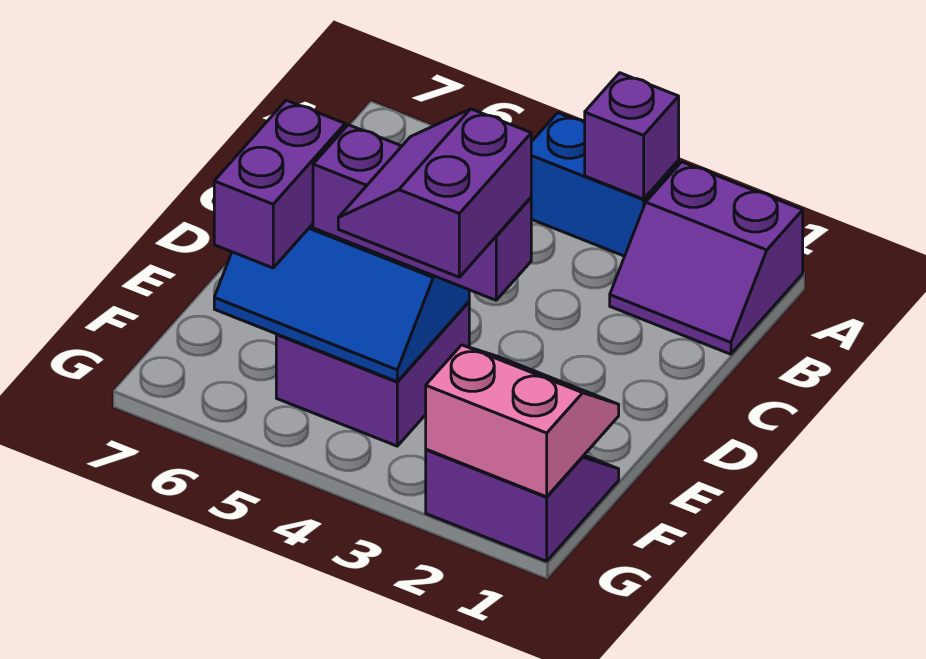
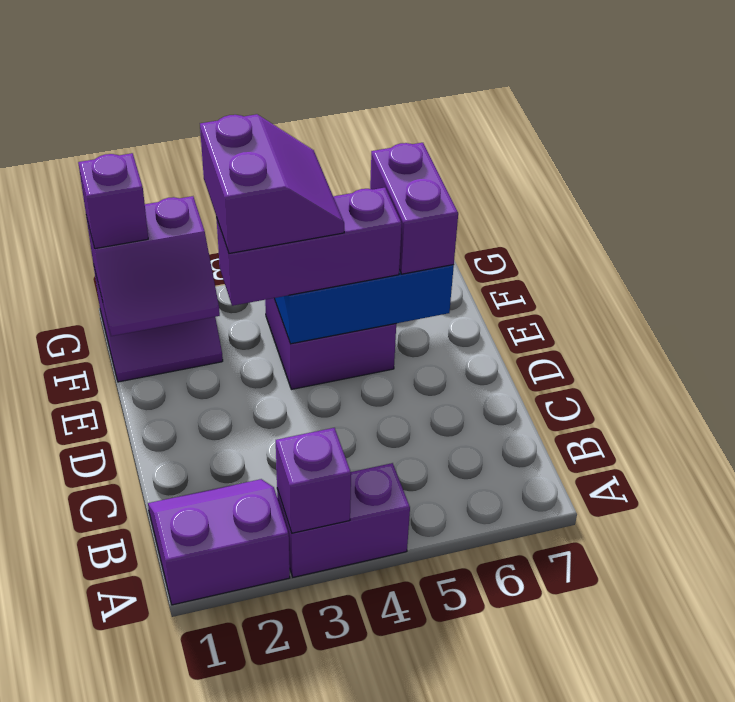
blue 1x2 brick [531,113,679,256] -> purple 1x2 brick [277,463,410,577]
pink 2x2 slope [426,345,619,497] -> purple 2x2 slope [87,196,220,336]
none -> purple 1x1 brick [78,153,148,249]

